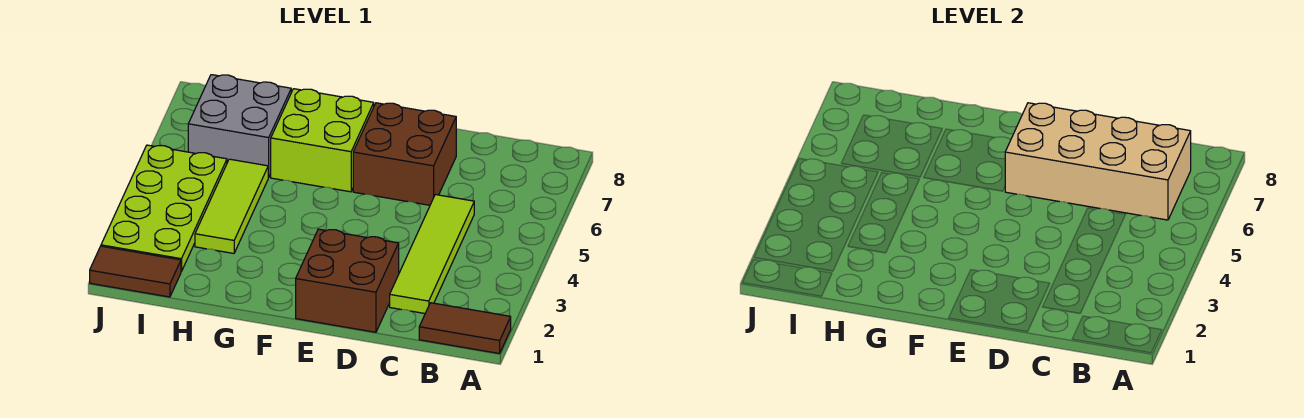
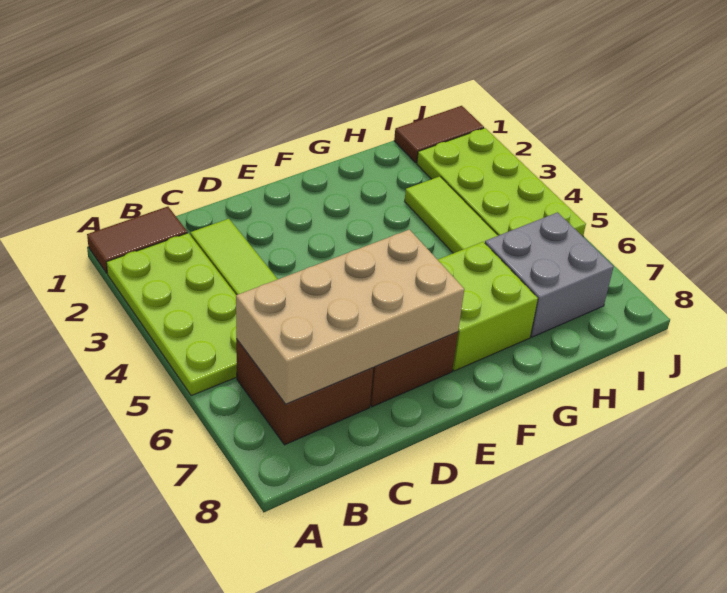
none -> lime 2x4 plate [106,233,237,396]
brown 2x2 brick [296,229,399,332] -> brown 2x2 brick moved to [236,339,373,445]

